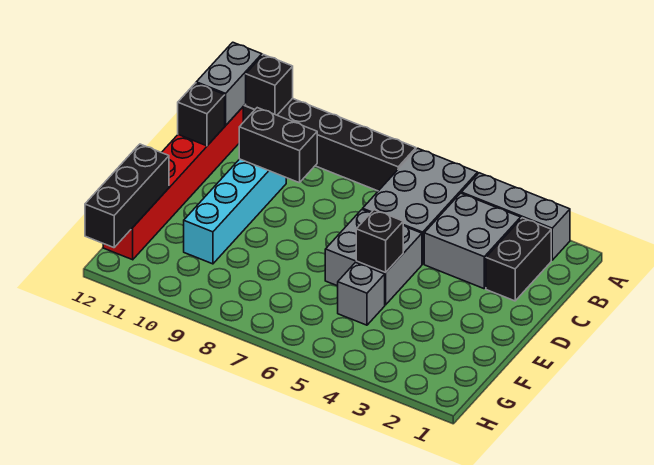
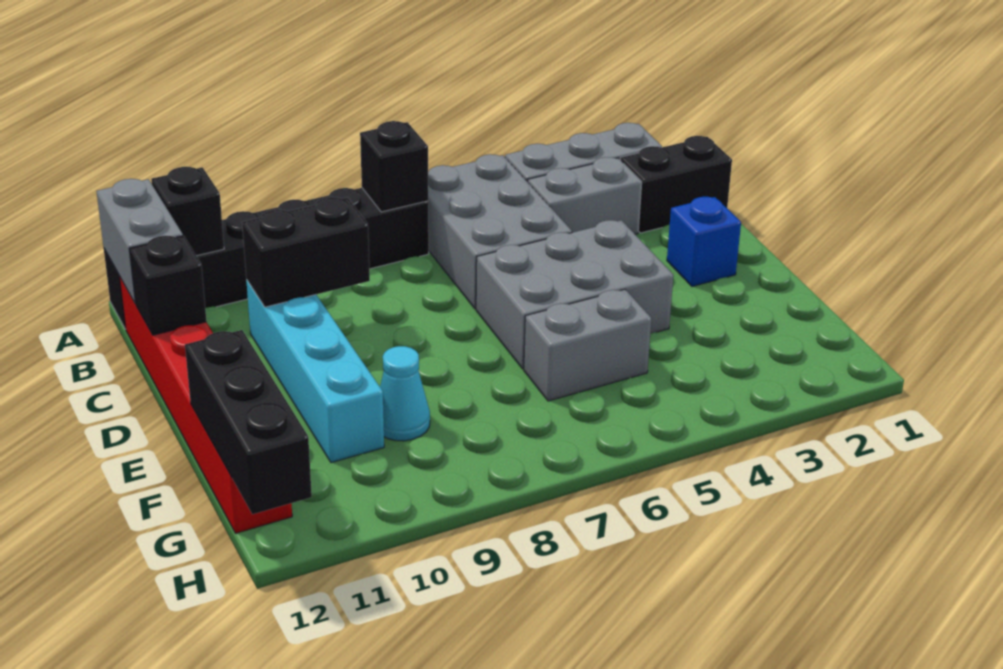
black 1x2 brick [486,218,551,301] -> black 1x2 brick turned to [620,136,732,233]
grey 2x2 brick [424,193,521,289] -> grey 1x2 brick [528,157,642,234]
none -> blue 1x1 brick [667,197,741,286]
grey 2x2 brick [325,209,422,305] -> grey 2x3 brick [476,220,673,369]
black 1x1 brick [356,210,403,273] -> black 1x1 brick moved to [360,121,428,212]
grey 1x1 brick [338,262,385,325] -> grey 1x2 brick [524,289,651,401]
none -> cyan 1x1 cone [380,346,430,441]

